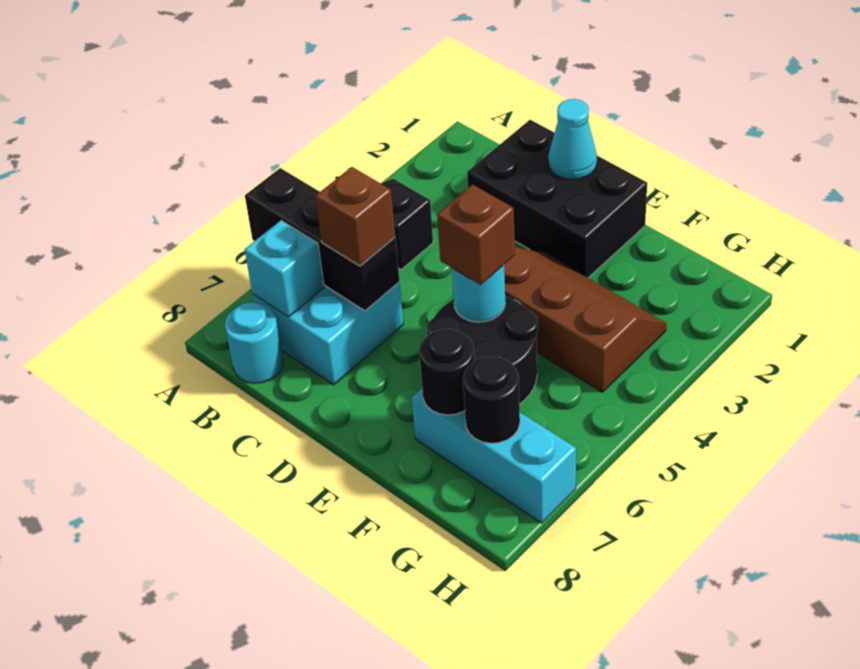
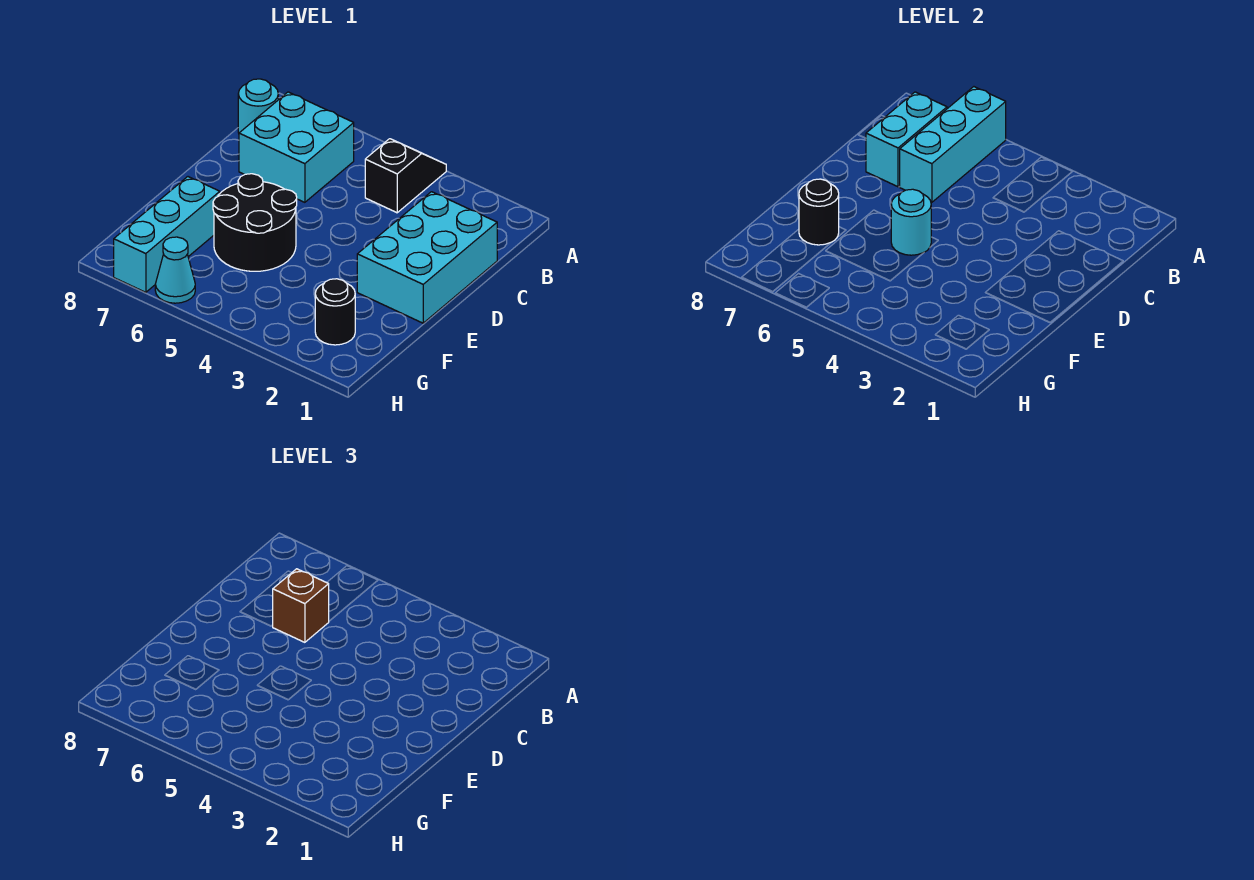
black 1x3 brick [245,168,399,311] -> cyan 1x3 brick [900,87,1006,202]
cyan 1x1 brick [244,221,324,317] -> cyan 1x2 brick [866,92,947,187]
black 2x3 brick [467,120,647,278] -> cyan 2x3 brick [357,192,497,323]
cyan 1x1 cone [548,99,597,180] -> cyan 1x1 cone moved to [155,237,195,303]
brown 2x3 slope [504,247,666,392] -> none
brown 1x1 brick [437,185,515,285] -> none
black 1x1 round brick [463,357,520,443] -> black 1x1 round brick moved to [315,279,355,345]

